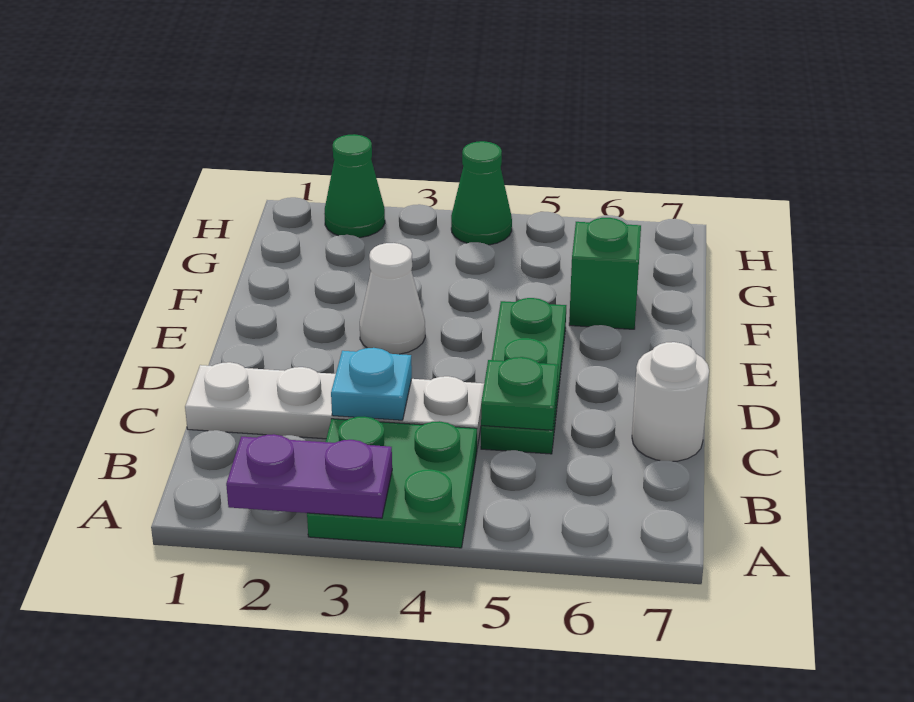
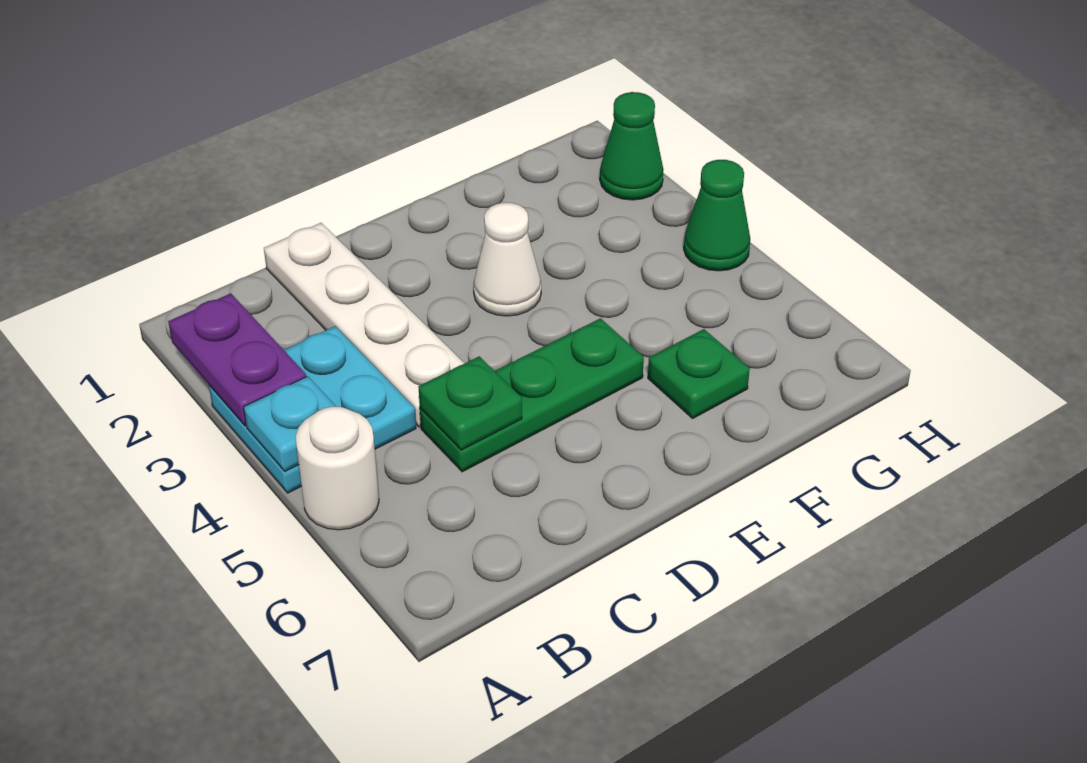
green 2x2 plate [307,417,477,548] -> cyan 2x2 plate [209,326,416,493]
cyan 1x1 plate [331,348,412,420] -> cyan 1x1 plate moved to [244,376,336,471]
white 1x1 round brick [632,342,709,461] -> white 1x1 round brick moved to [296,406,379,530]
green 1x1 brick [569,218,641,329] -> green 1x1 plate [648,329,750,418]

